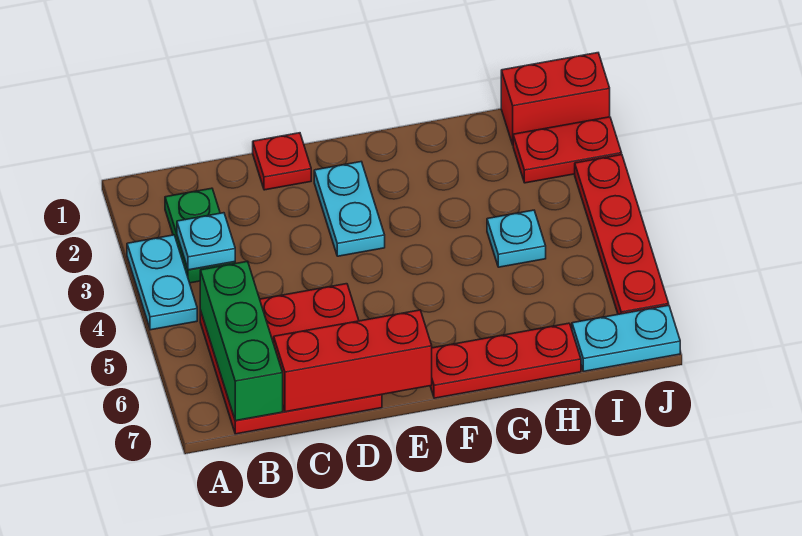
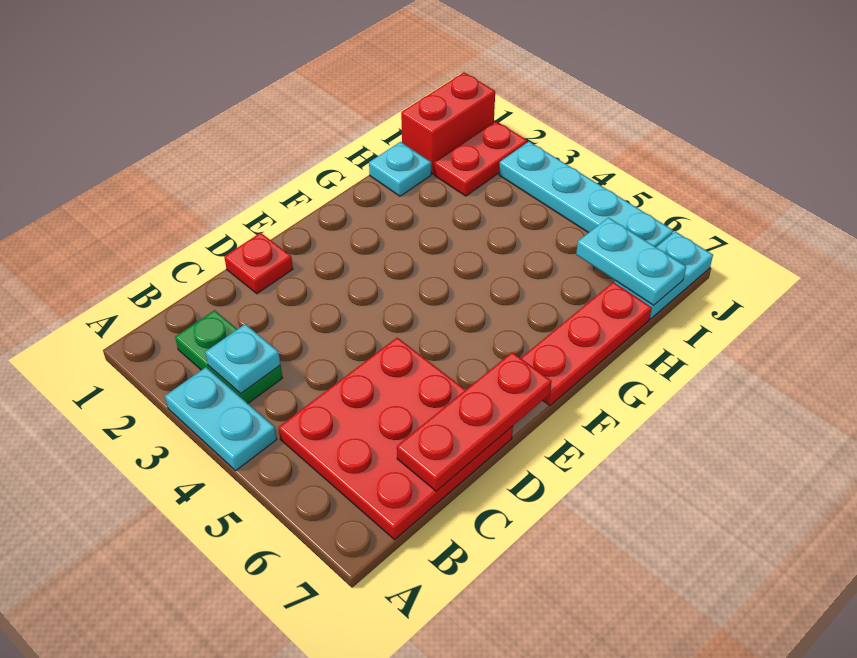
green 1x3 brick [200,261,283,421] -> none
red 1x3 brick [274,310,432,412] -> red 1x3 plate [397,352,552,491]
cyan 1x2 plate [314,162,385,256] -> cyan 1x2 plate moved to [576,217,686,305]
cyan 1x1 plate [487,210,546,267] -> cyan 1x1 plate moved to [369,142,431,196]
red 1x4 plate [575,155,669,314] -> cyan 1x4 plate [499,142,673,247]

